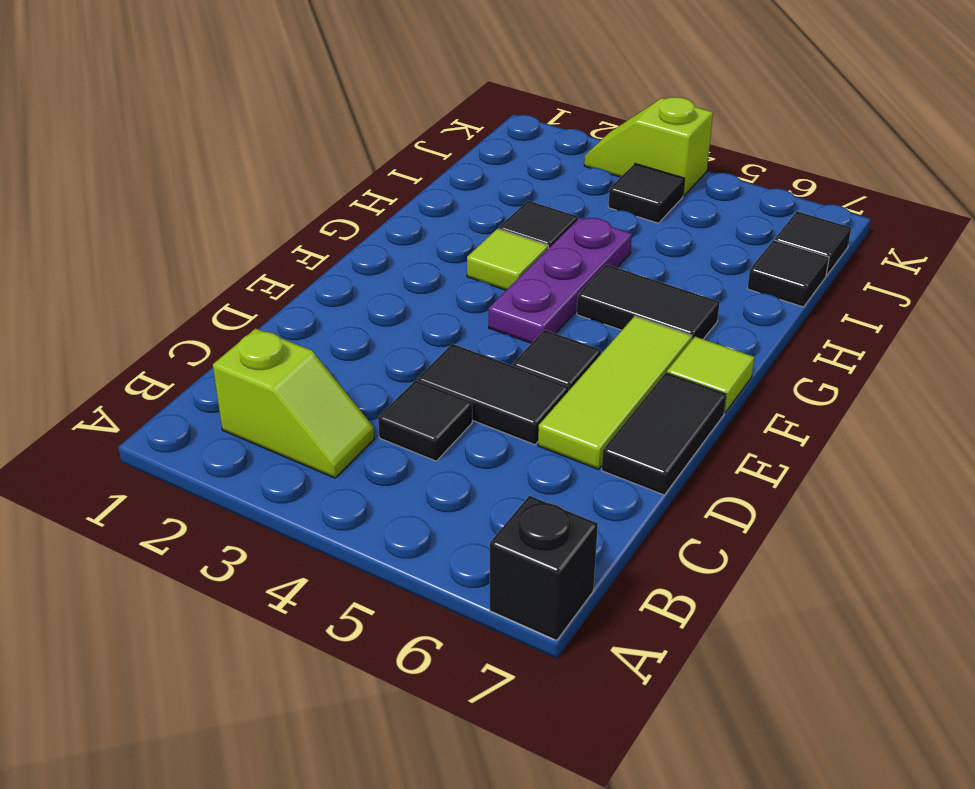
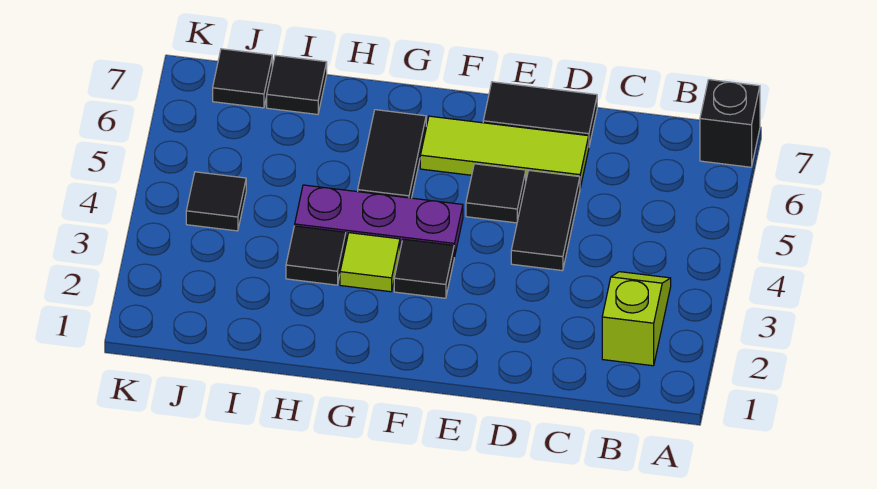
black 1x1 tile [378,380,472,461] -> black 1x1 tile moved to [394,239,454,298]
lime 1x1 tile [667,337,754,413] -> none
lime 1x2 slope [584,97,713,196] -> none

